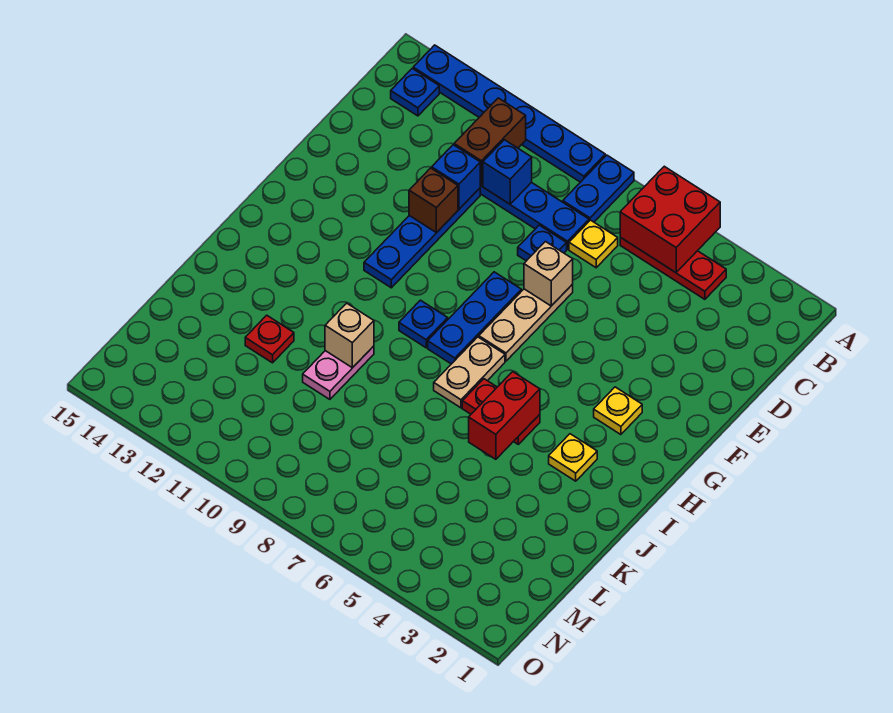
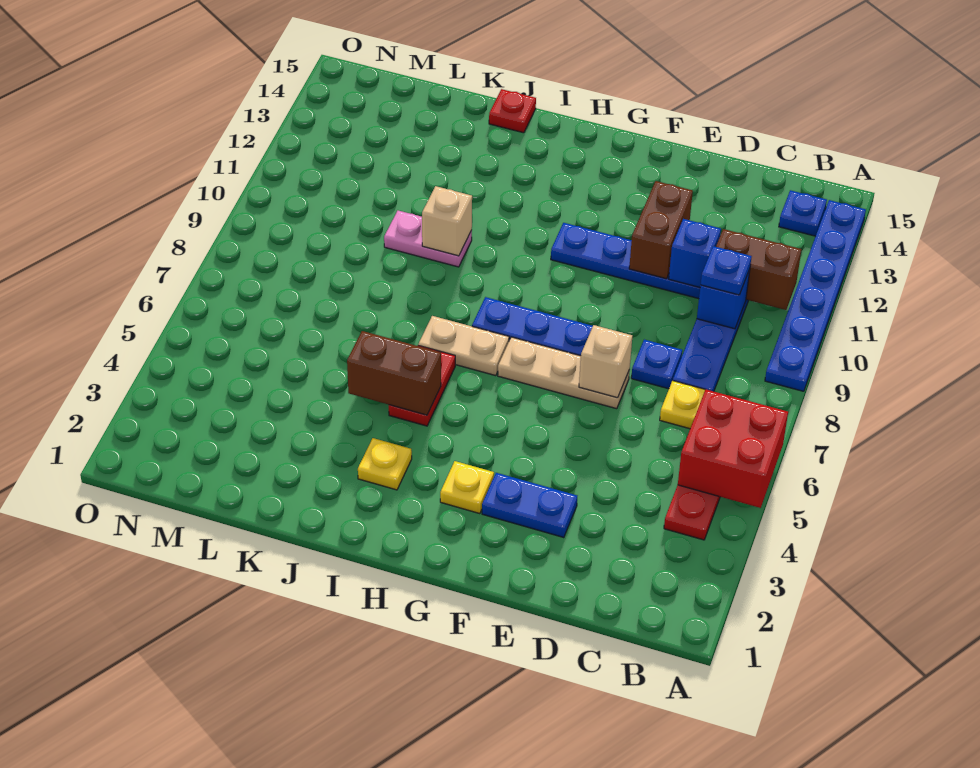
blue 1x2 plate [563,155,634,222] -> blue 1x2 plate moved to [482,473,577,538]
brown 1x1 brick [409,168,458,233] -> brown 1x2 brick [629,181,693,279]
blue 1x1 plate [399,300,448,348] -> blue 1x1 plate moved to [701,246,752,295]
red 1x2 brick [469,372,540,459] -> brown 1x2 brick [347,331,441,415]
red 1x1 plate [245,315,294,363] -> red 1x1 plate moved to [489,89,536,133]

